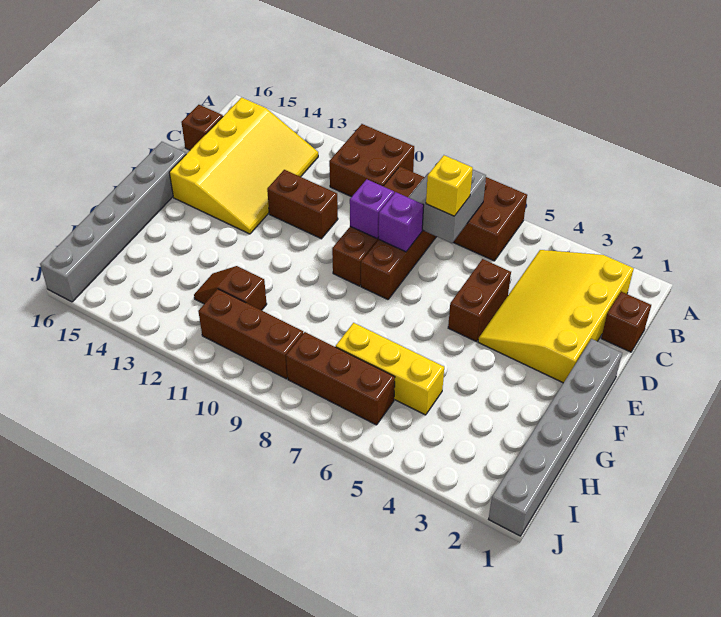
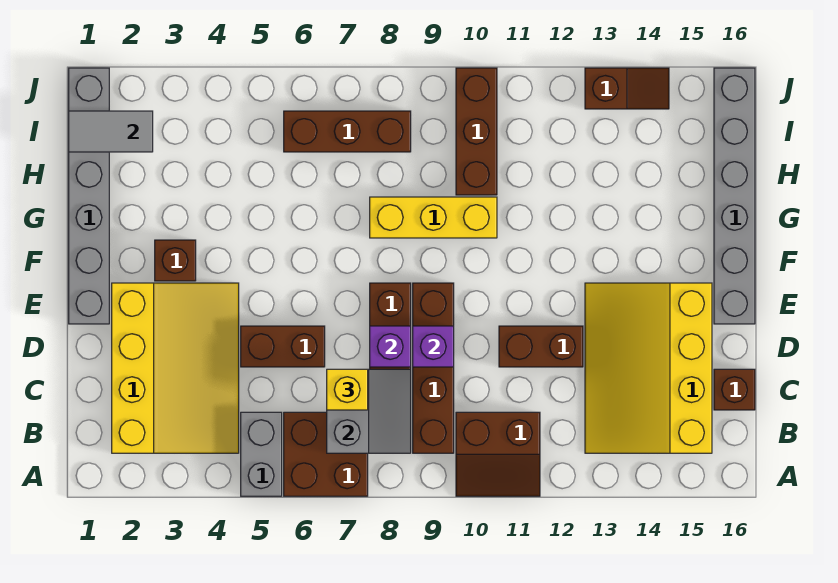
none -> grey 1x2 brick [241,412,282,496]
brown 2x2 brick [329,124,414,197] -> brown 2x2 slope [456,412,540,496]
brown 1x1 brick [601,292,651,352] -> brown 1x1 brick moved to [155,240,196,281]
brown 1x2 brick [448,259,511,342] -> brown 1x2 brick turned to [241,326,325,367]
yellow 1x3 brick [336,323,444,415] -> yellow 1x3 brick moved to [370,197,497,238]
brown 1x2 slope [194,266,267,310] -> brown 1x2 slope moved to [585,68,669,109]
none -> grey 1x2 tile [69,111,153,152]
brown 1x3 brick [198,289,303,379] -> brown 1x3 brick turned to [456,68,497,195]

